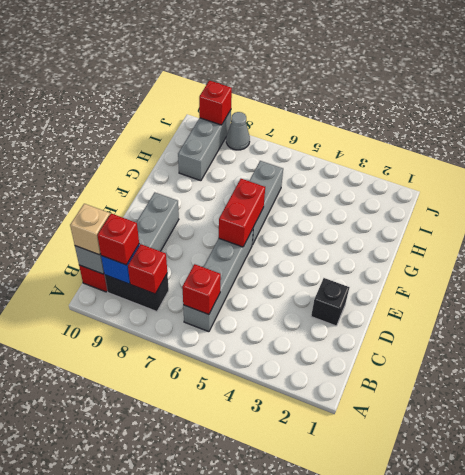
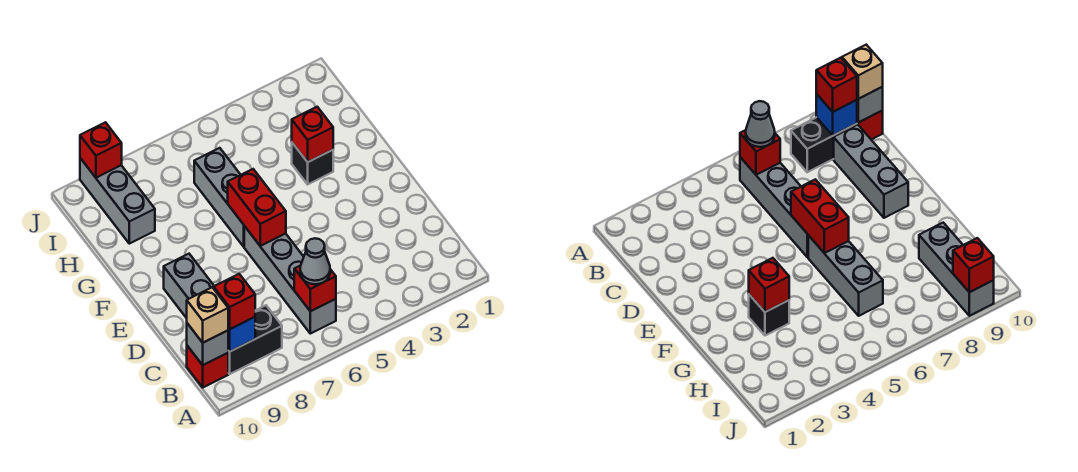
red 1x1 brick [128,244,167,294] -> red 1x1 brick moved to [292,107,333,162]
black 1x1 brick [311,278,350,326] -> black 1x1 brick moved to [292,143,333,184]
grey 1x1 cone [226,112,250,150] -> grey 1x1 cone moved to [300,238,330,284]

